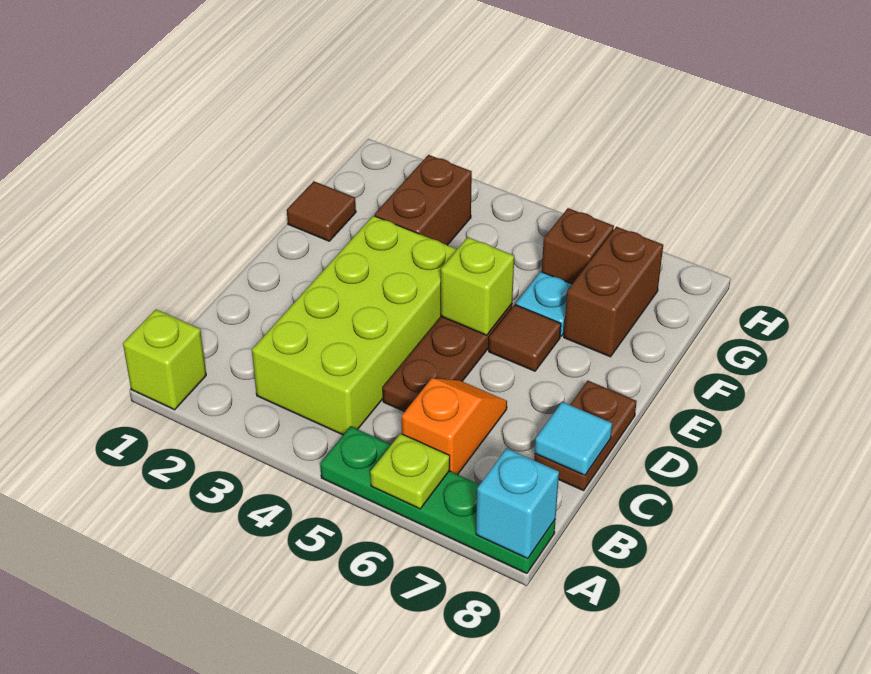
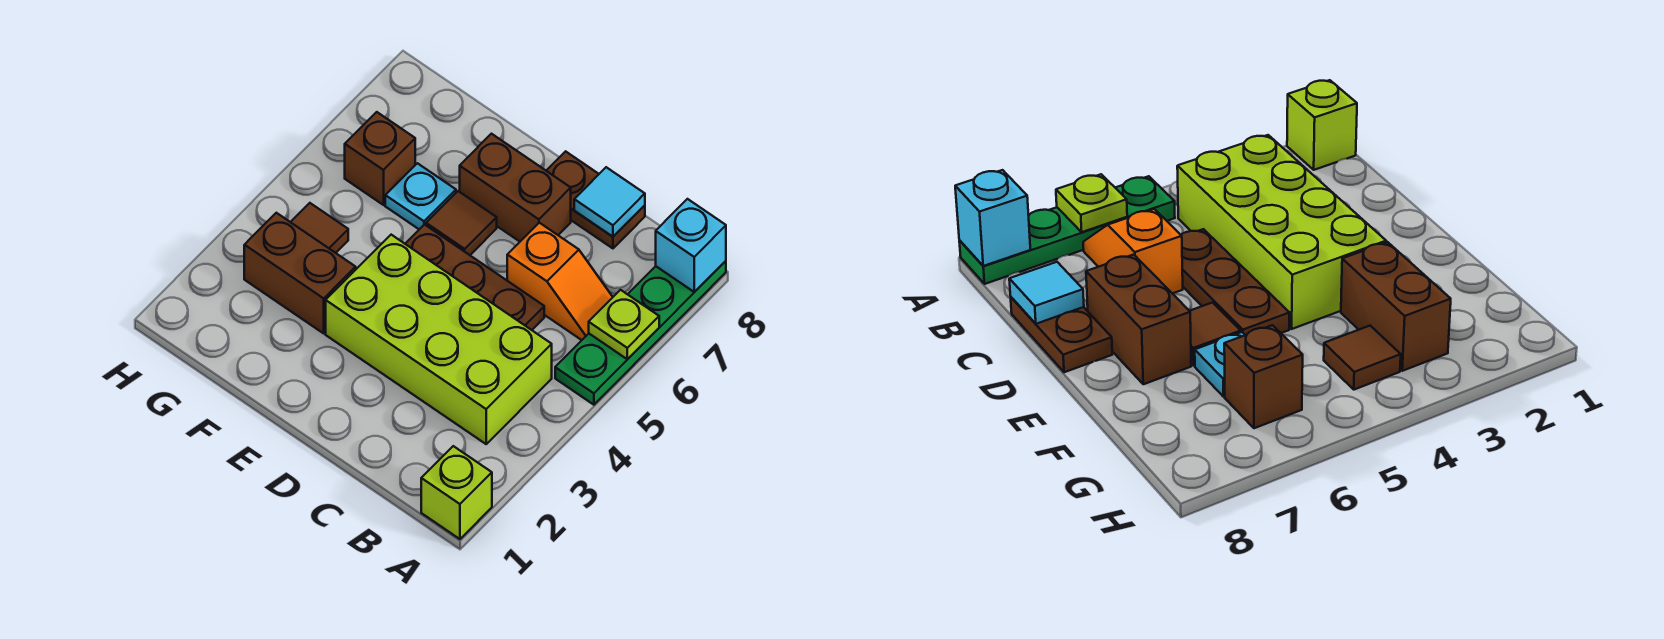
orange 1x2 slope [402,378,507,475] -> orange 1x2 slope turned to [507,223,613,340]
lime 1x1 brick [441,237,514,335] -> none
brown 1x1 tile [287,181,356,241] -> brown 1x1 tile moved to [291,203,348,253]
brown 1x2 brick [564,227,663,357] -> brown 1x2 brick moved to [460,134,571,241]

